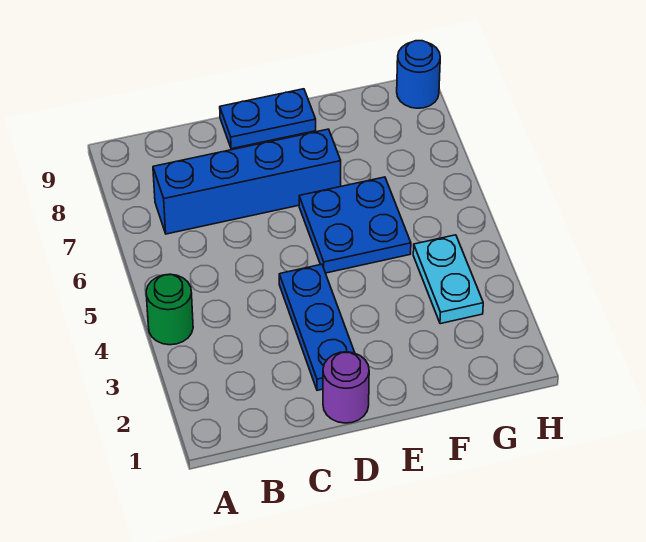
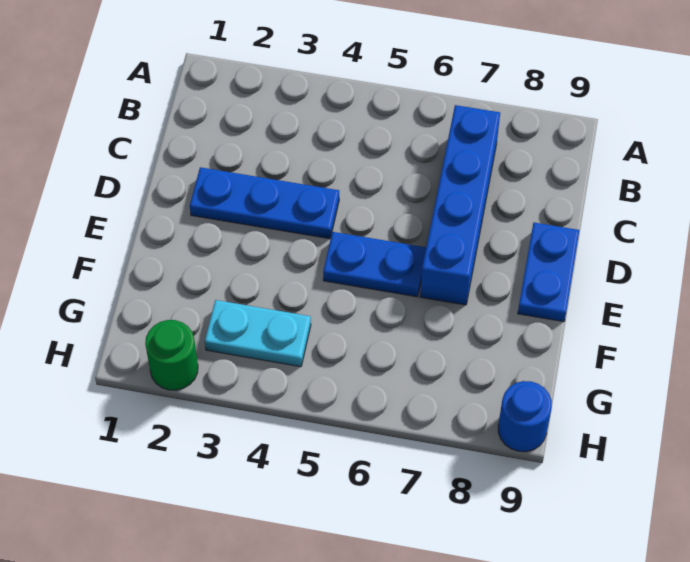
green 1x1 round brick [146,274,193,345] -> green 1x1 round brick moved to [145,320,198,390]
purple 1x1 round brick [323,352,369,423] -> none
blue 2x2 plate [299,177,411,273] -> blue 1x2 plate [323,232,426,297]

